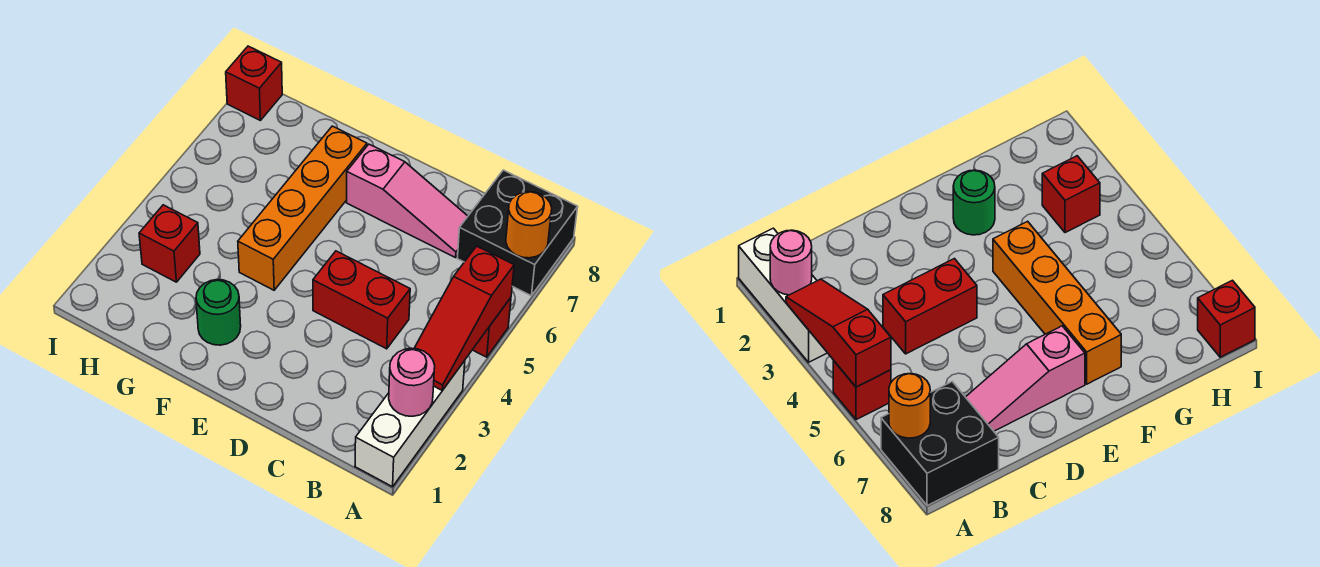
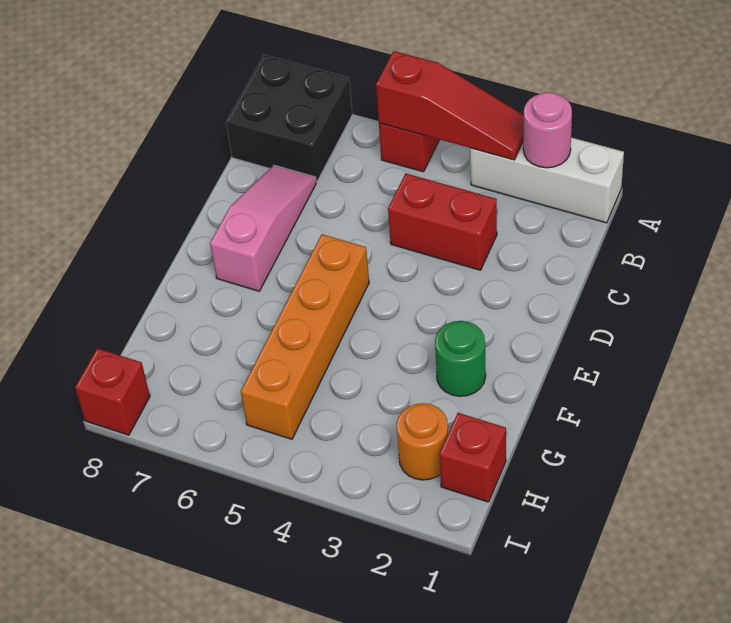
orange 1x1 round brick [506,192,552,258] -> orange 1x1 round brick moved to [396,403,448,480]
red 1x2 brick [313,251,410,349] -> red 1x2 brick turned to [388,174,497,270]
orange 1x4 brick [238,126,367,290] -> orange 1x4 brick turned to [241,234,369,439]
red 1x1 brick [139,205,200,282] -> red 1x1 brick moved to [439,413,506,502]

